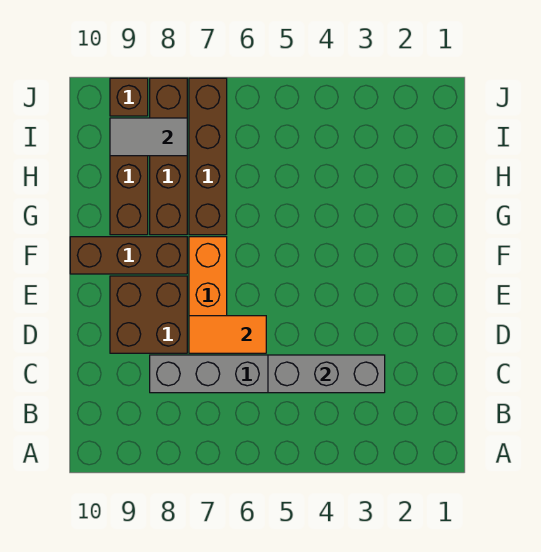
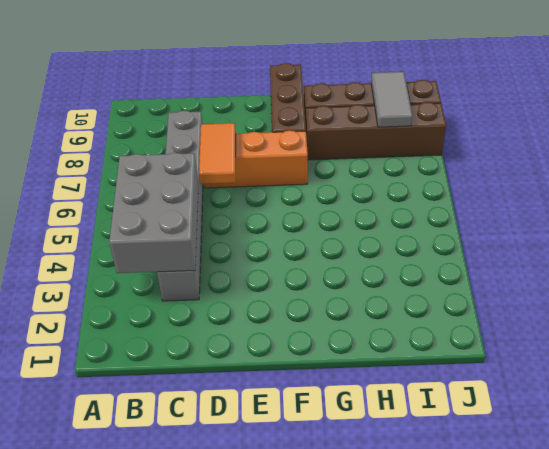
grey 1x3 brick [268,355,385,393] -> grey 2x3 brick [109,153,198,273]
brown 2x2 brick [110,276,187,353] -> none
brown 1x4 brick [189,78,227,235] -> none

